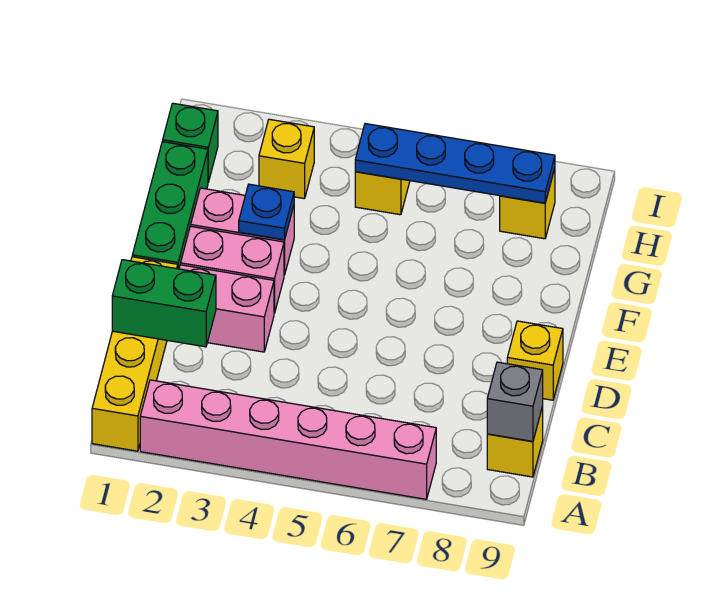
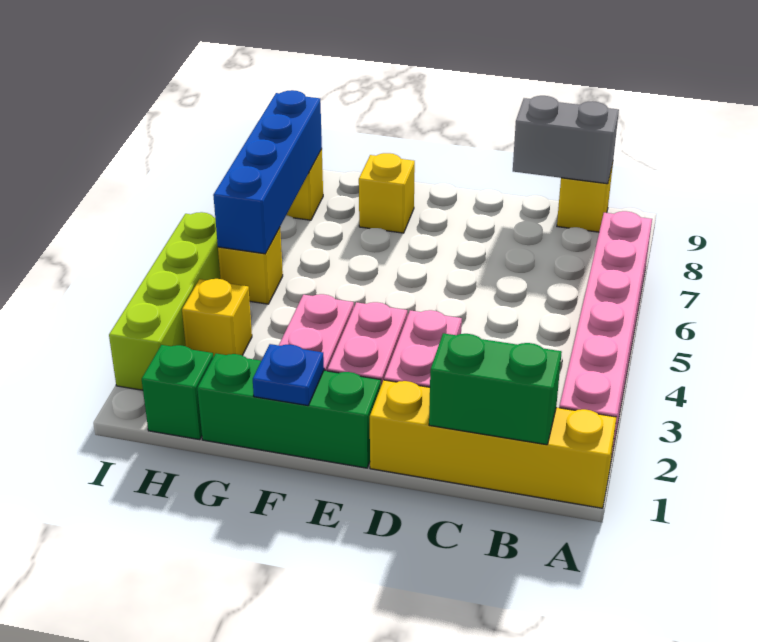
grey 1x1 brick [487,362,543,441] -> grey 1x2 brick [513,96,619,184]
green 1x2 brick [112,260,216,347] -> green 1x2 brick turned to [429,333,562,445]
yellow 1x1 brick [507,321,563,400] -> yellow 1x1 brick moved to [359,153,415,233]
blue 1x1 plate [239,184,294,240] -> blue 1x1 plate moved to [253,344,324,406]
blue 1x4 plate [355,124,555,203] -> blue 1x4 brick [213,90,322,254]
none -> lime 1x4 brick [109,212,220,390]

